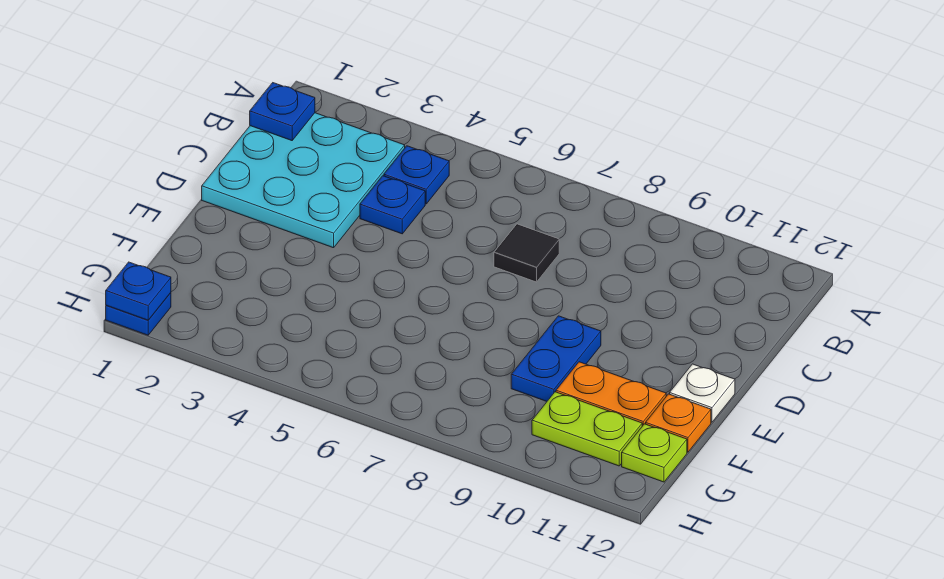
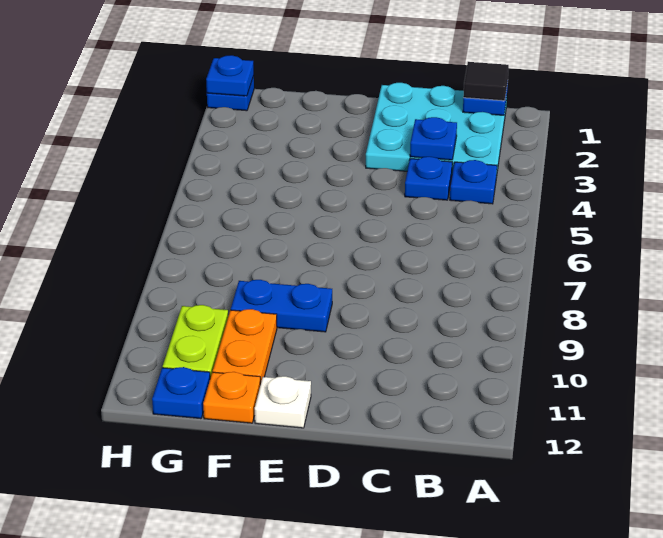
none -> blue 1x1 plate [410,117,457,160]
black 1x1 tile [494,224,559,282] -> black 1x1 tile moved to [463,62,509,101]
lime 1x1 plate [622,424,687,482] -> blue 1x1 plate [152,367,210,419]

